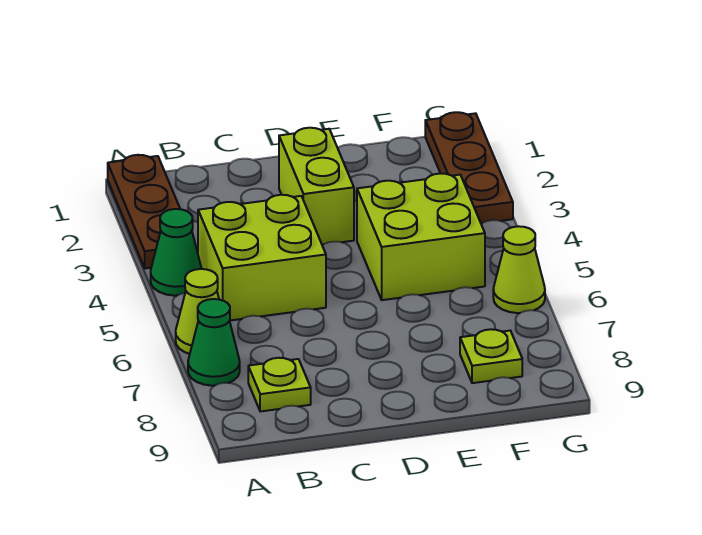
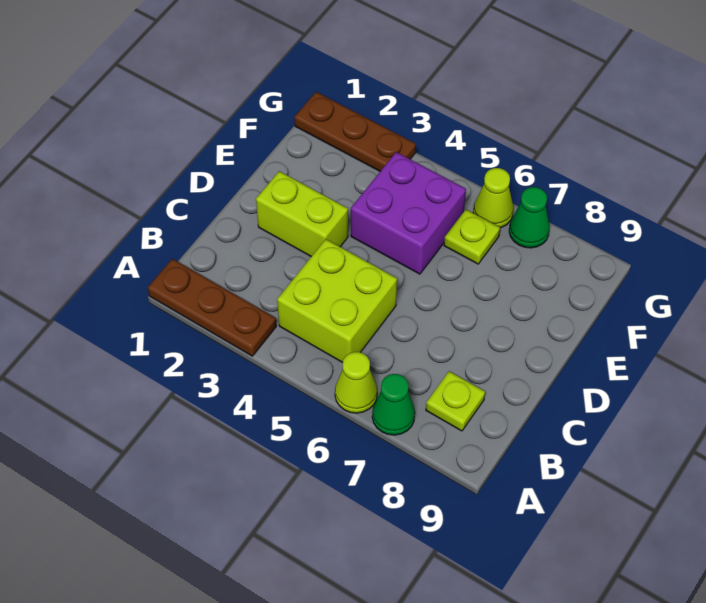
green 1x1 cone [151,209,202,296] -> green 1x1 cone moved to [509,187,550,248]
lime 2x2 brick [357,173,485,300] -> purple 2x2 brick [351,152,466,274]
lime 1x1 plate [460,329,522,383] -> lime 1x1 plate moved to [444,210,500,264]

